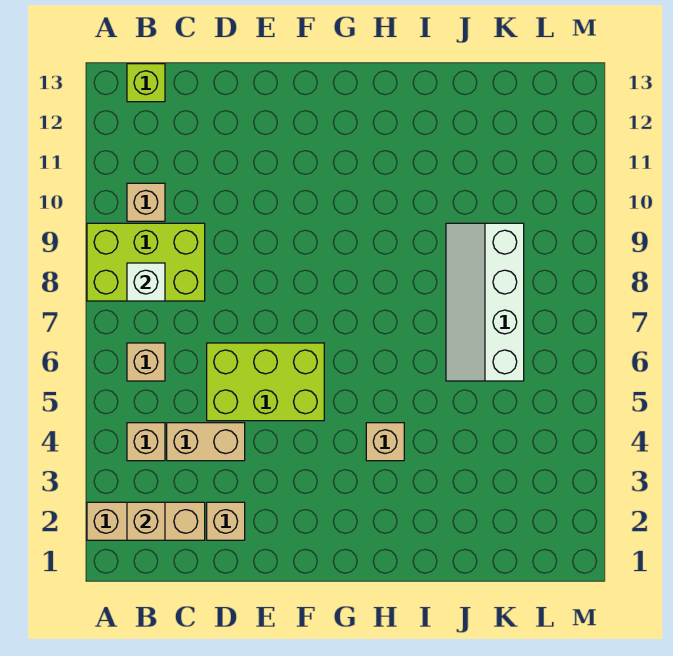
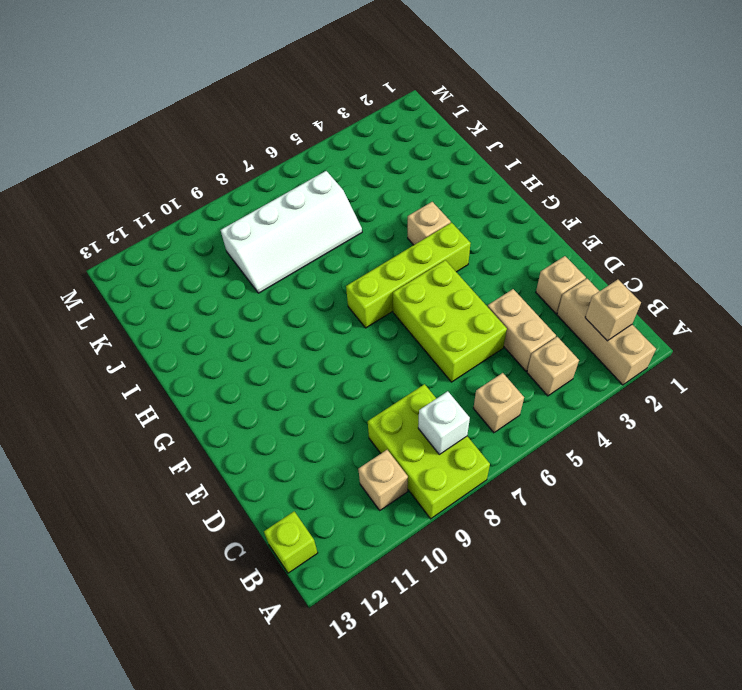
none -> lime 1x4 brick [346,223,471,328]

